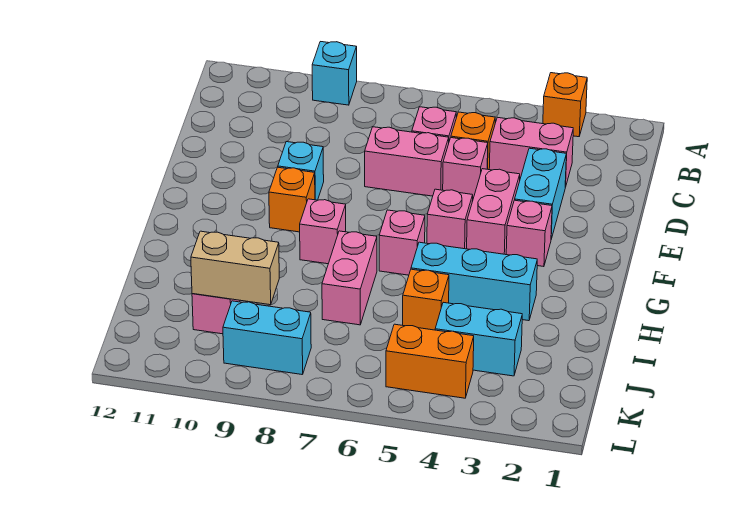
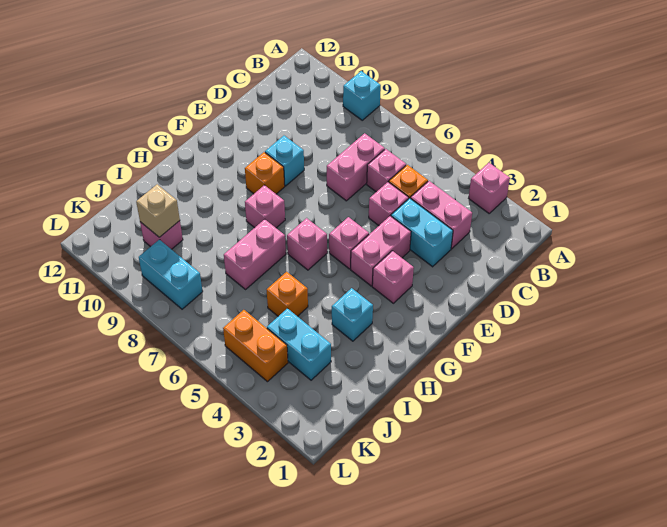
orange 1x1 brick [543,73,587,137] -> pink 1x1 brick [468,163,510,213]
cyan 1x2 brick [515,148,566,239] -> cyan 1x2 brick turned to [391,198,453,267]
pink 1x2 brick [365,127,449,196] -> pink 1x2 brick turned to [327,133,385,201]
cyan 1x3 brick [411,242,537,321] -> cyan 1x1 brick [332,288,373,341]
tan 1x2 brick [191,231,279,305] -> tan 1x1 brick [136,184,180,237]

